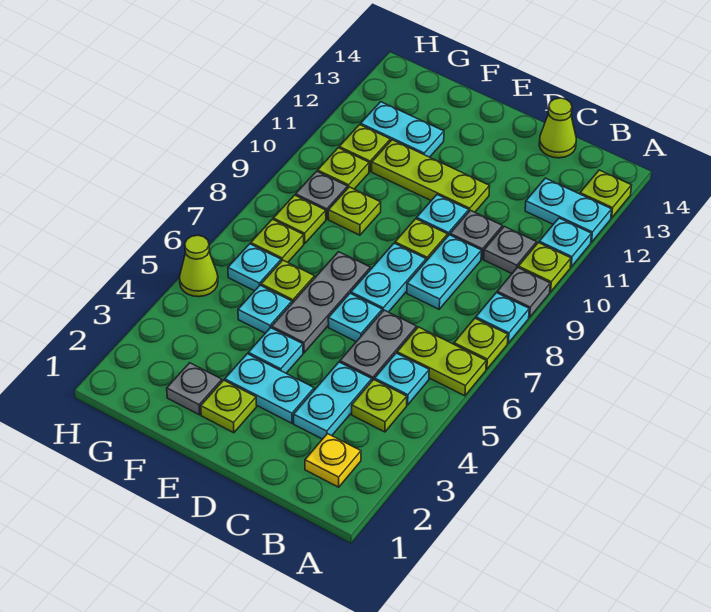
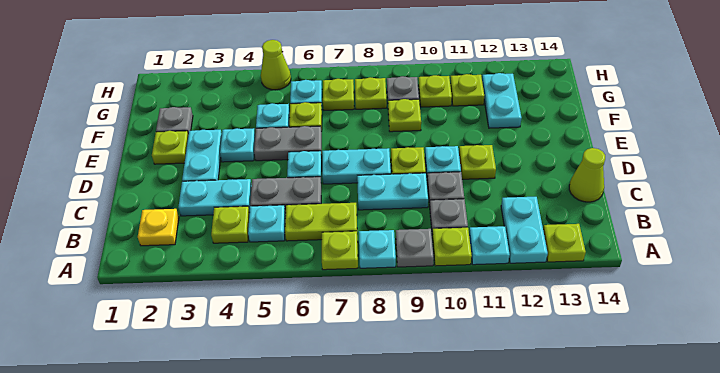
lime 1x2 plate [397,327,486,396] -> lime 1x2 plate turned to [285,203,357,241]
lime 1x3 plate [372,140,490,212] -> lime 1x1 plate [459,145,496,179]
grey 1x3 plate [272,252,370,353] -> grey 1x2 plate [254,126,322,161]

